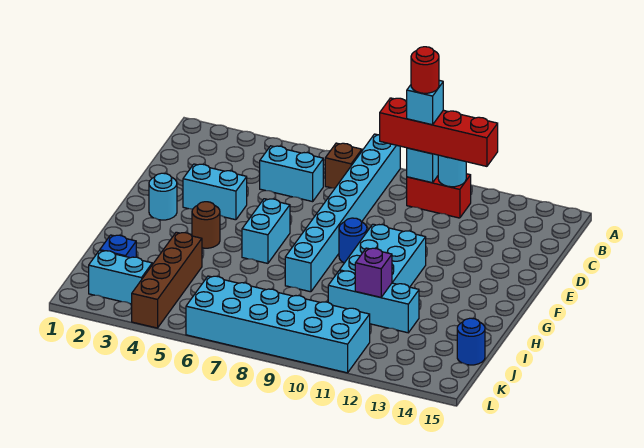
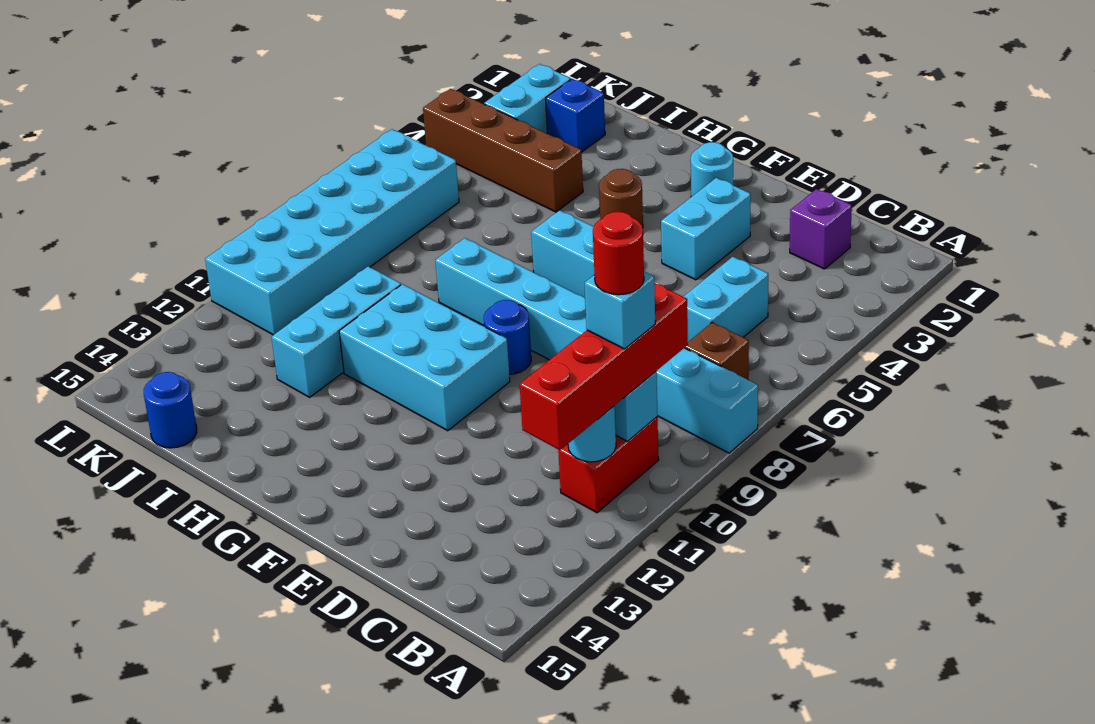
purple 1x1 brick [355,248,392,297] -> purple 1x1 brick moved to [790,189,852,269]

